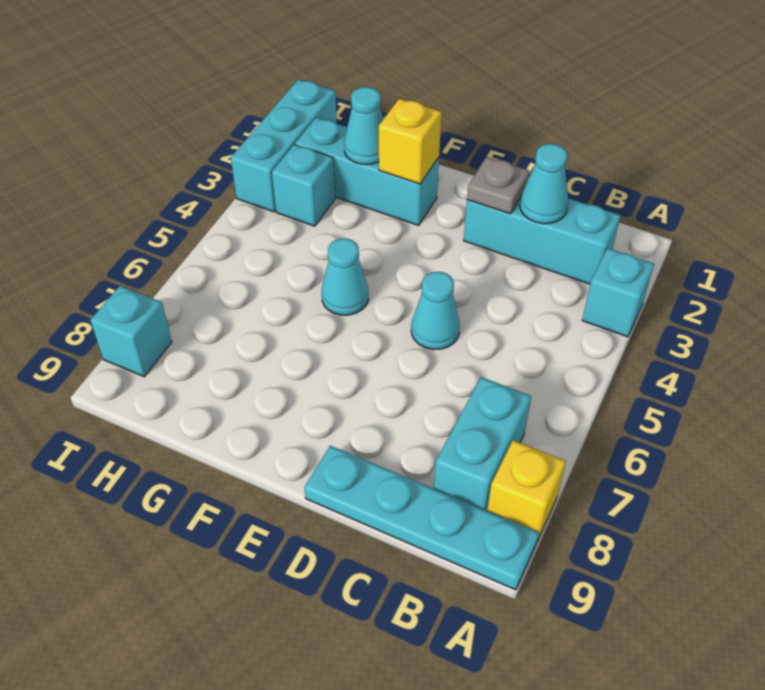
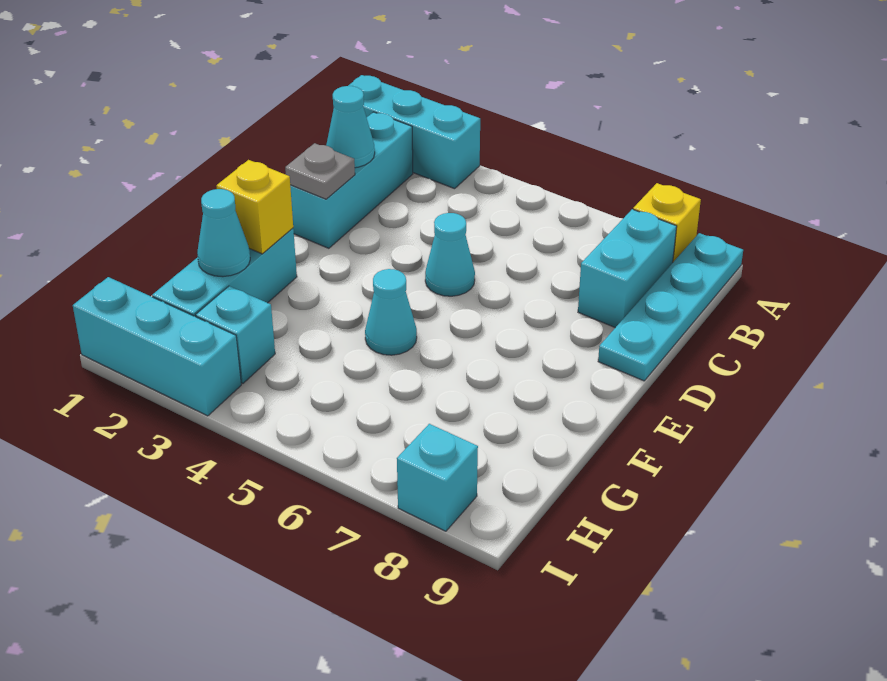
cyan 1x1 brick [582,248,654,337] -> cyan 1x3 brick [348,75,480,189]
cyan 1x2 brick [434,377,531,511] -> cyan 1x2 brick turned to [578,209,677,328]

